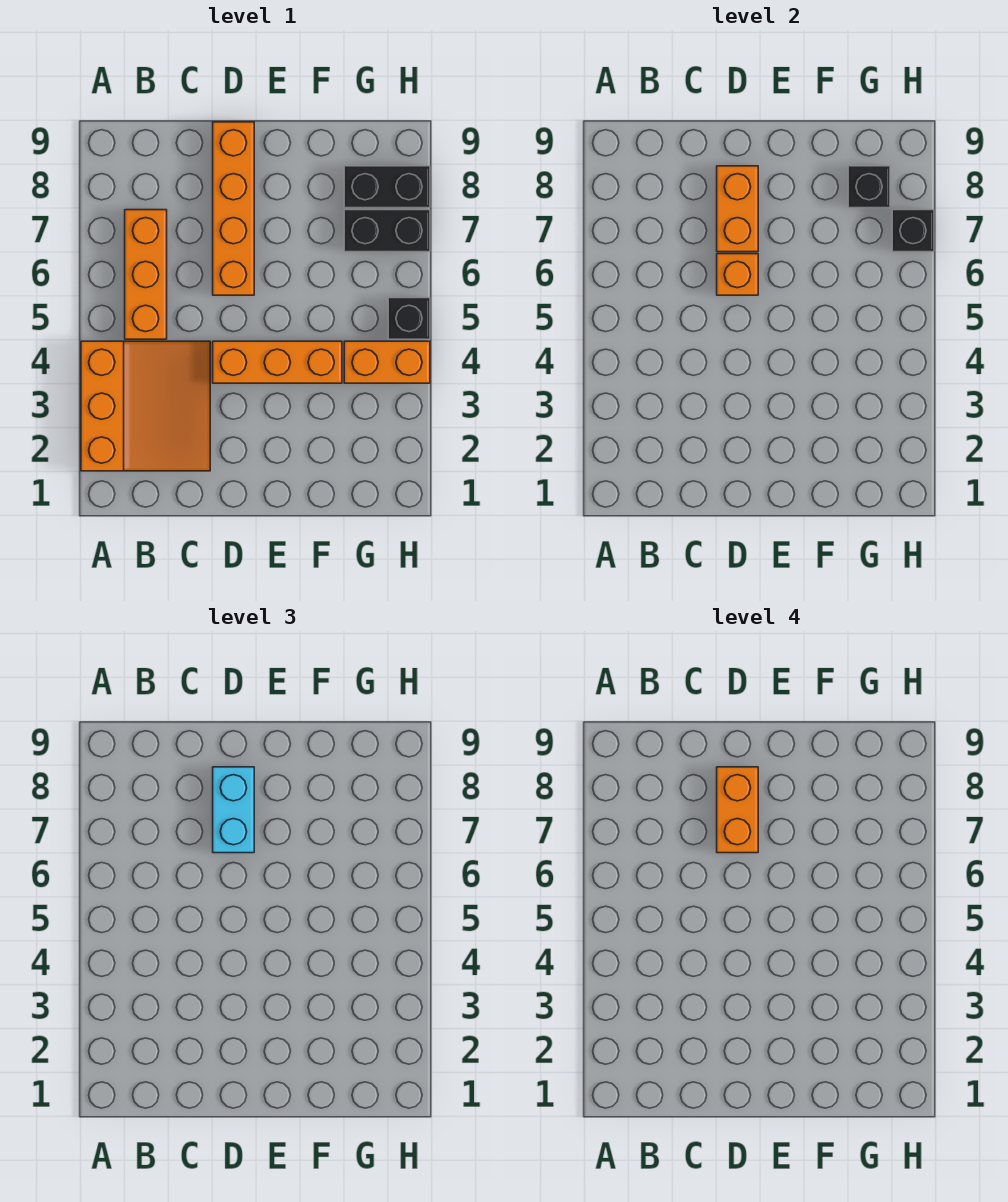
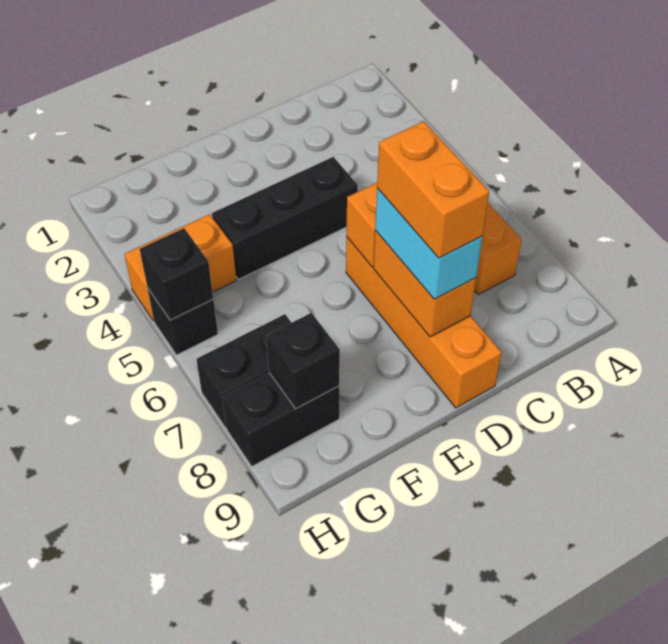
orange 3x3 slope [81,341,210,471] -> none
orange 1x3 brick [213,341,342,383] -> black 1x3 brick [212,157,358,279]
black 1x1 brick [892,210,934,252] -> black 1x1 brick moved to [140,228,213,320]

